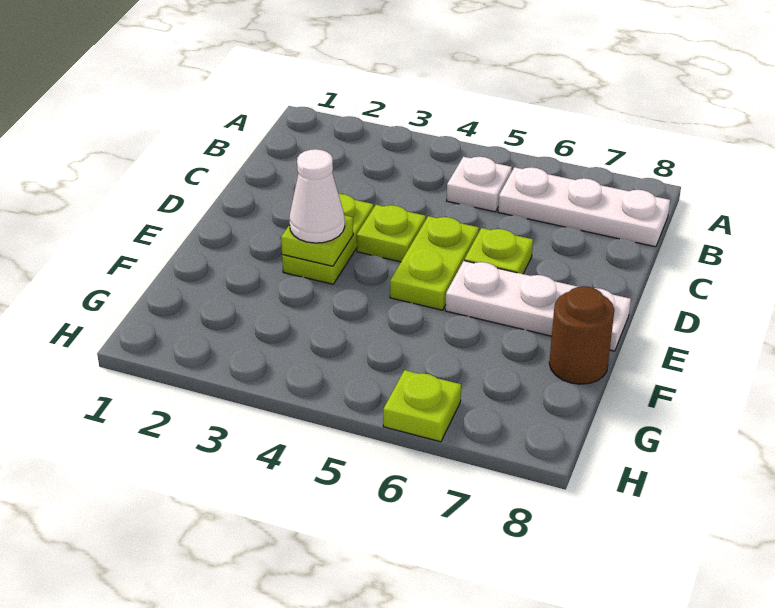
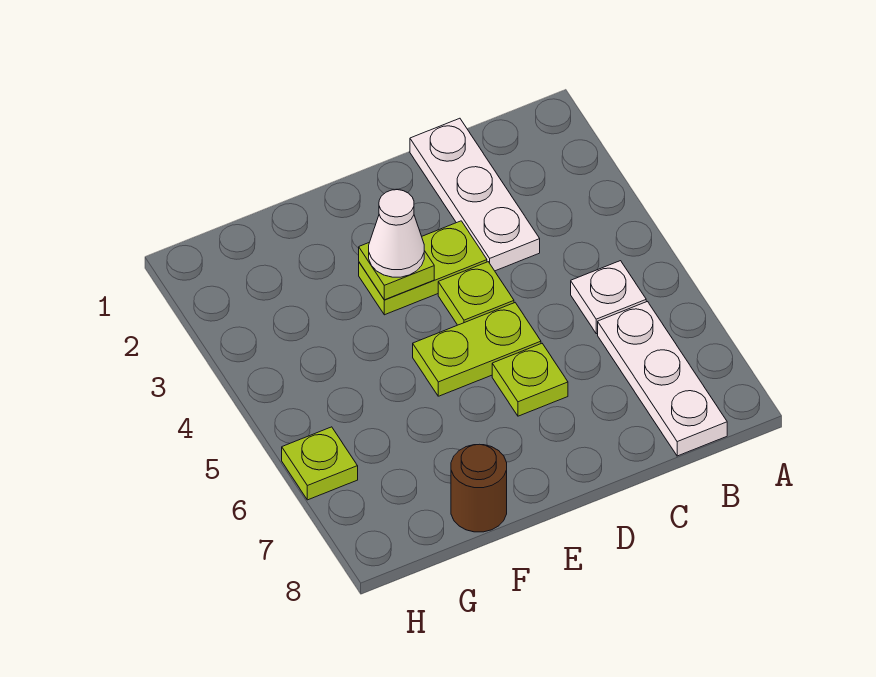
white 1x3 plate [445,261,631,351] -> white 1x3 plate moved to [410,118,540,271]

